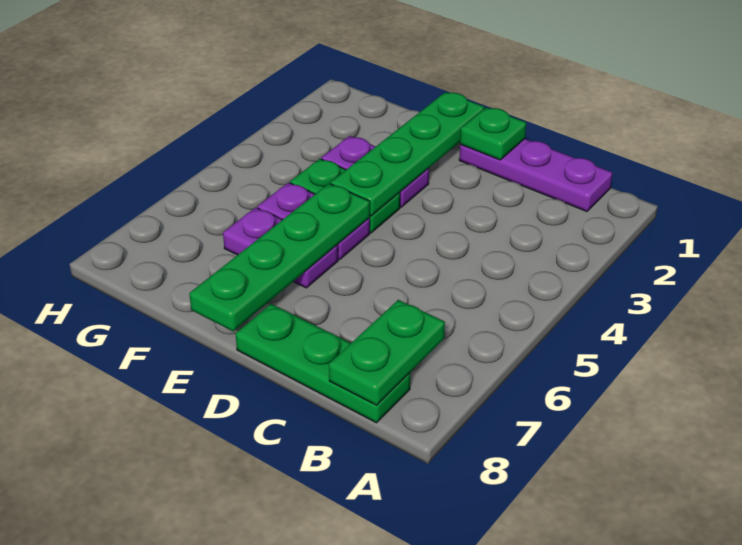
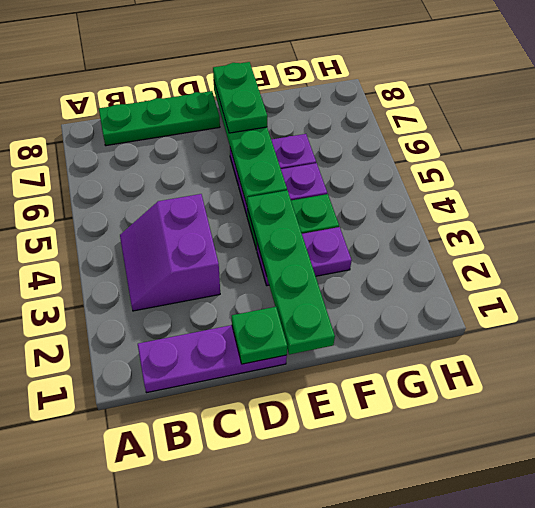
none -> purple 2x2 slope [120,194,220,311]
green 1x2 plate [329,300,445,405] -> green 1x2 plate moved to [213,62,267,133]

